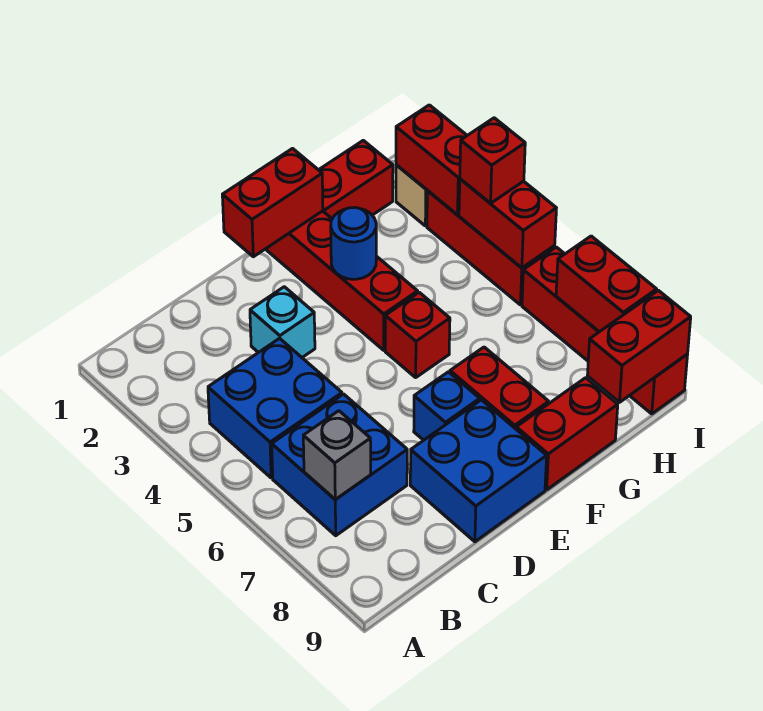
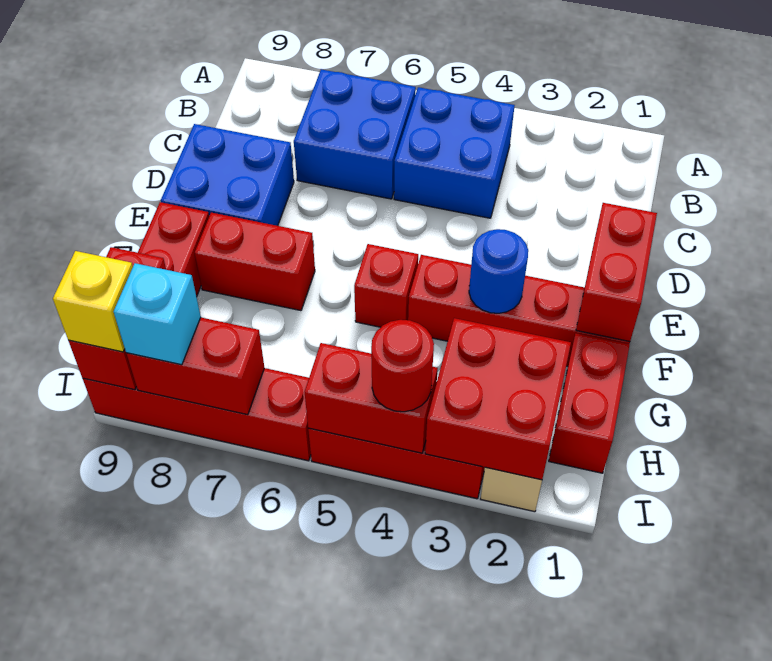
grey 1x1 brick [303,411,371,500] -> none
cyan 1x1 brick [250,287,315,357] -> cyan 1x1 brick moved to [114,263,201,365]
blue 1x1 brick [414,372,480,440] -> none
red 1x2 brick [396,105,467,215] -> red 2x2 brick [425,318,571,480]
red 1x1 brick [460,118,525,203] -> red 1x1 round brick [371,320,434,412]
none -> yellow 1x1 brick [53,251,133,352]

